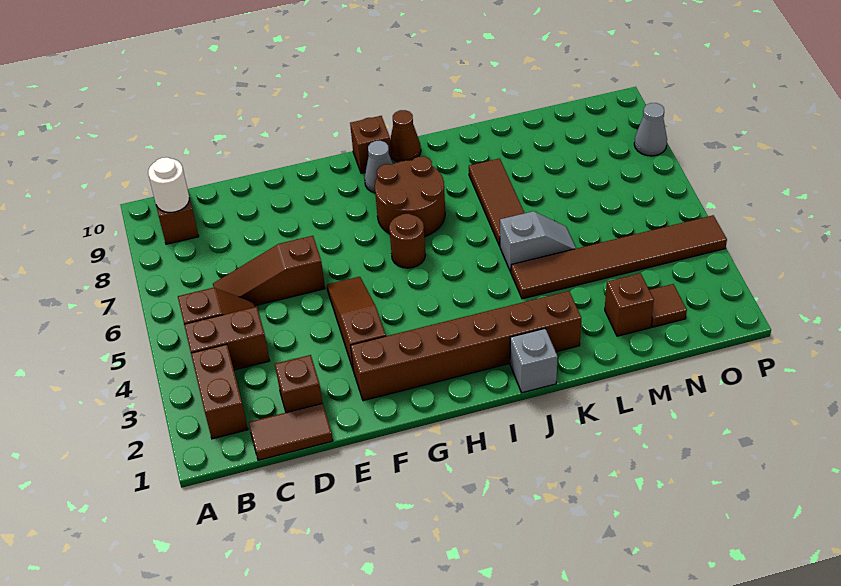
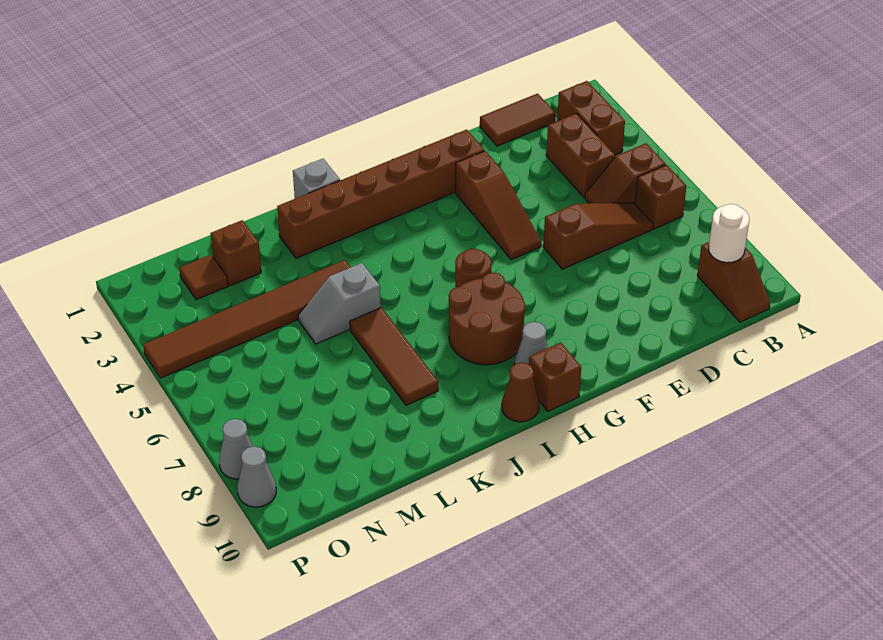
brown 1x2 brick [184,307,270,370] -> brown 1x2 brick turned to [546,114,615,198]
brown 1x1 brick [275,355,322,412] -> brown 1x1 brick moved to [635,165,686,229]
none -> grey 1x1 cone [237,447,276,507]

